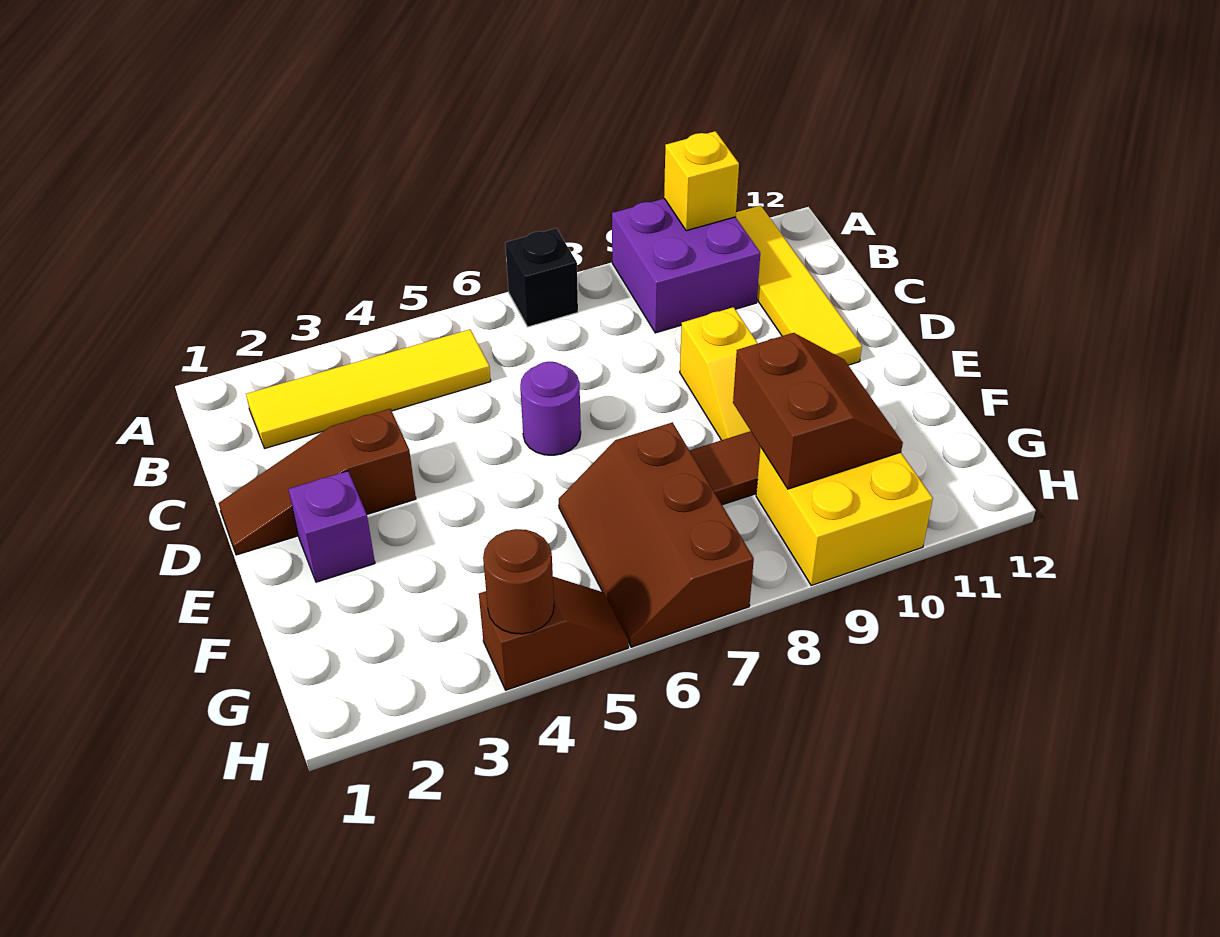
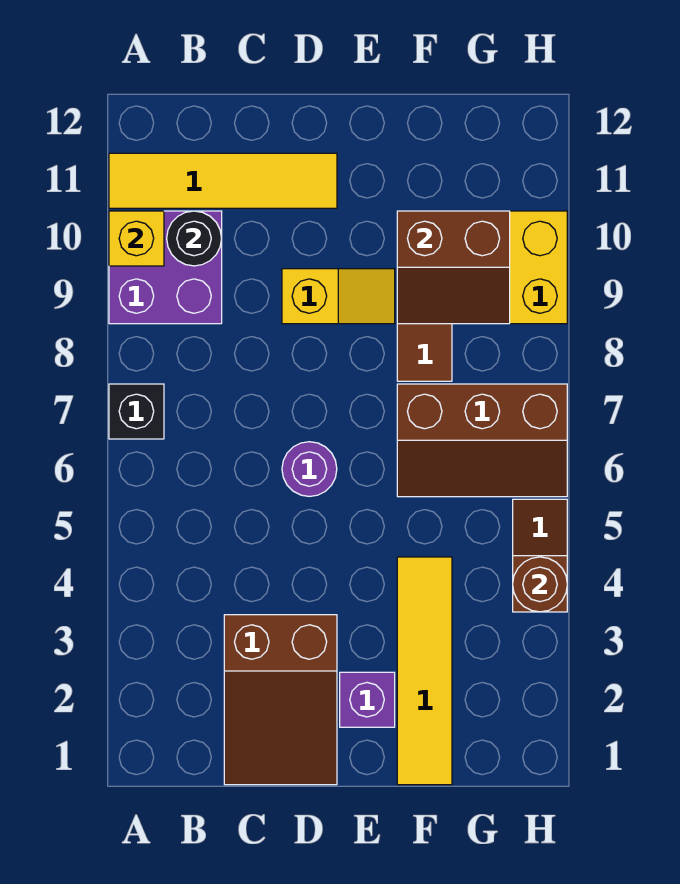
yellow 1x4 tile [246,329,491,448] -> yellow 1x4 tile moved to [397,557,452,785]
none -> black 1x1 round brick [167,211,222,266]
brown 1x3 slope [219,409,416,555] -> brown 2x3 slope [224,615,337,785]
brown 2x2 slope [733,333,903,489] -> brown 2x2 slope turned to [397,211,510,324]

